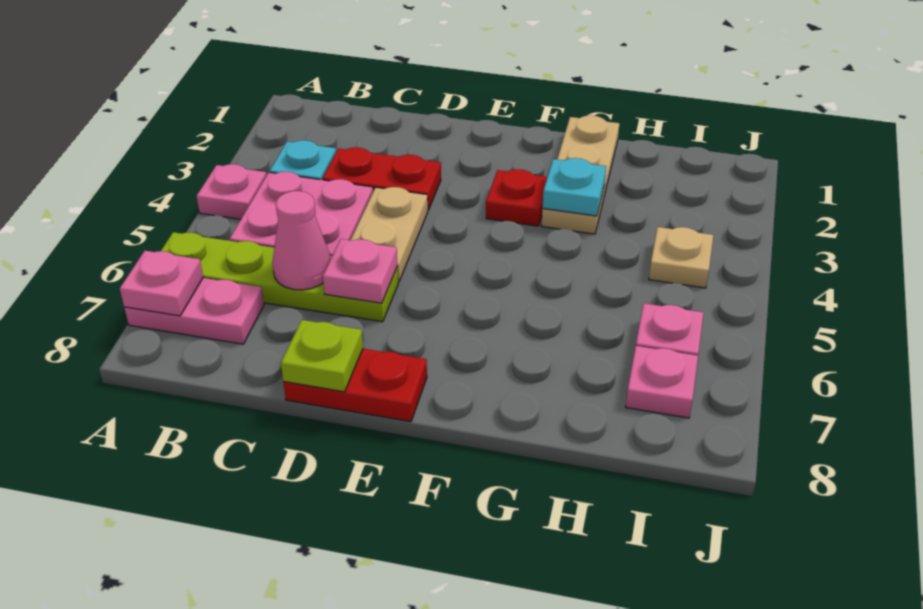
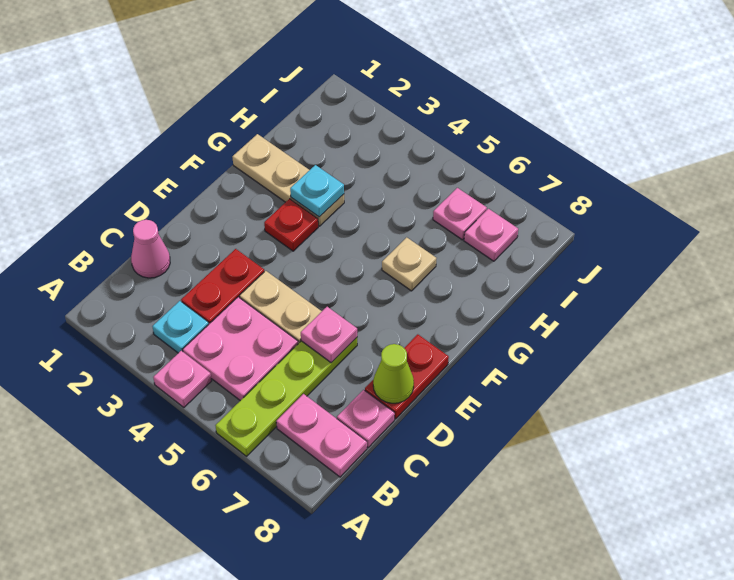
pink 1x2 plate [124,278,264,344] -> pink 1x2 plate turned to [276,394,367,477]
pink 1x1 plate [120,251,203,316] -> pink 1x1 plate moved to [337,390,395,448]
pink 1x1 cone [272,191,331,290] -> pink 1x1 cone moved to [131,220,170,278]
lime 1x1 plate [281,320,363,392] -> lime 1x1 cone [373,344,414,403]
tan 1x1 plate [649,227,713,288] -> tan 1x1 plate moved to [382,237,436,291]

